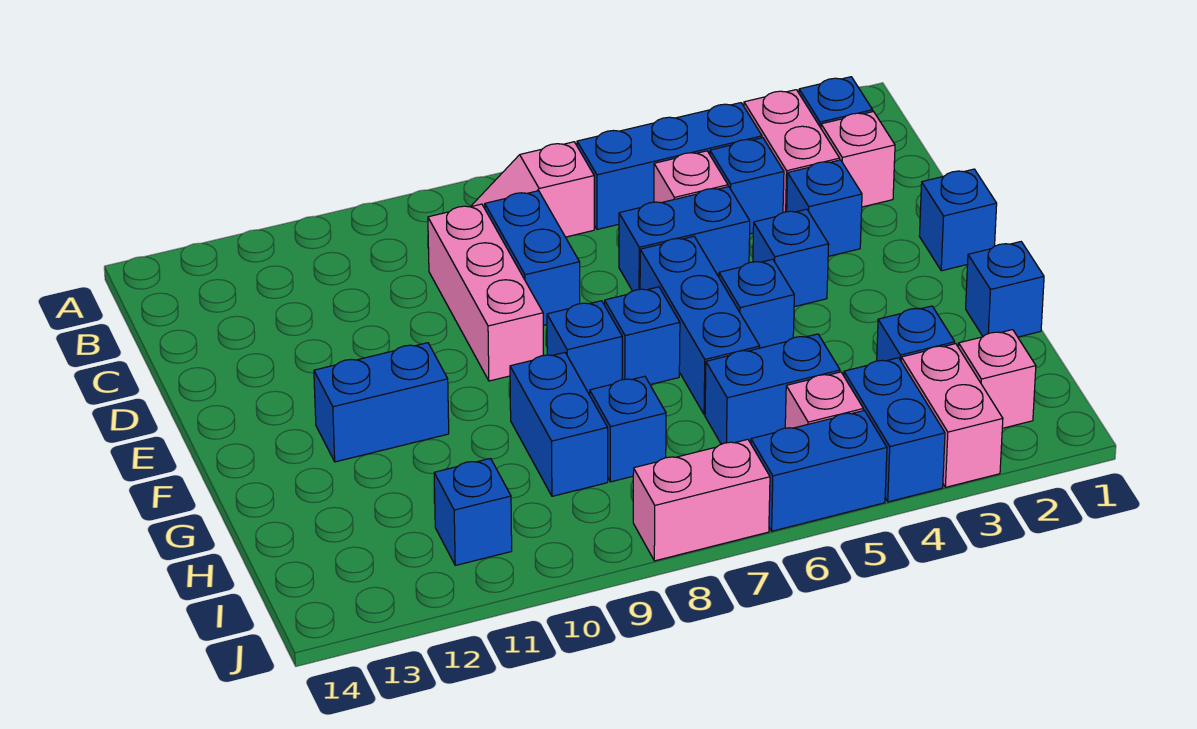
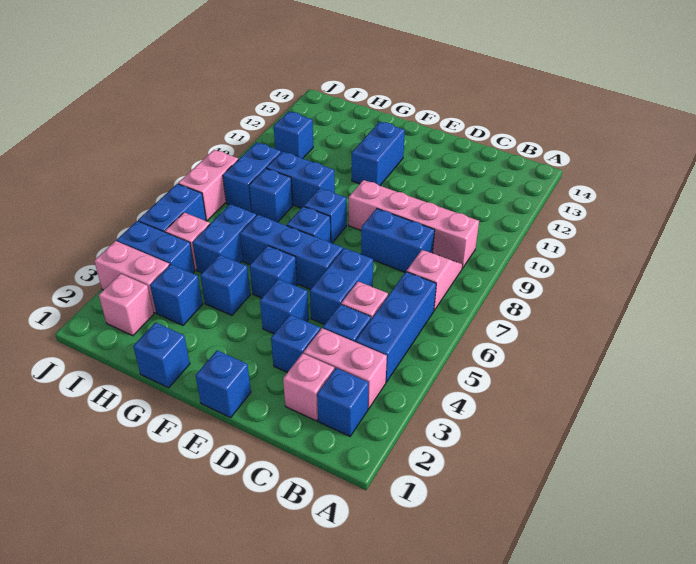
pink 1x3 brick [428,204,543,381] -> pink 1x4 brick [349,180,479,268]
none -> blue 1x1 brick [200,255,250,315]
none -> blue 1x2 brick [223,142,281,212]

